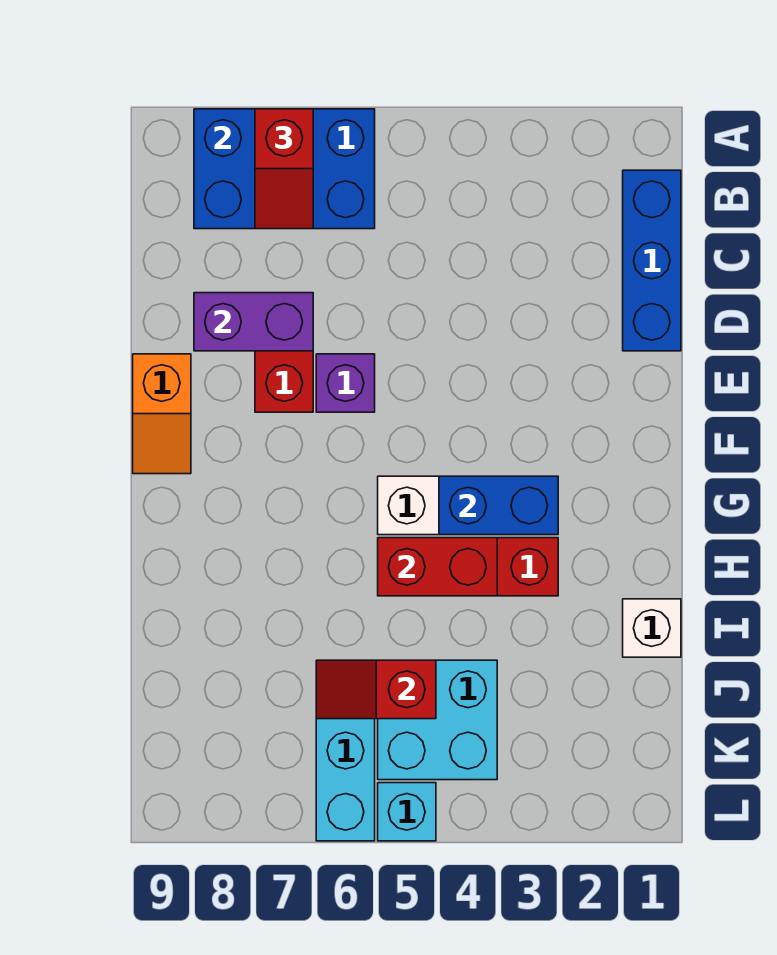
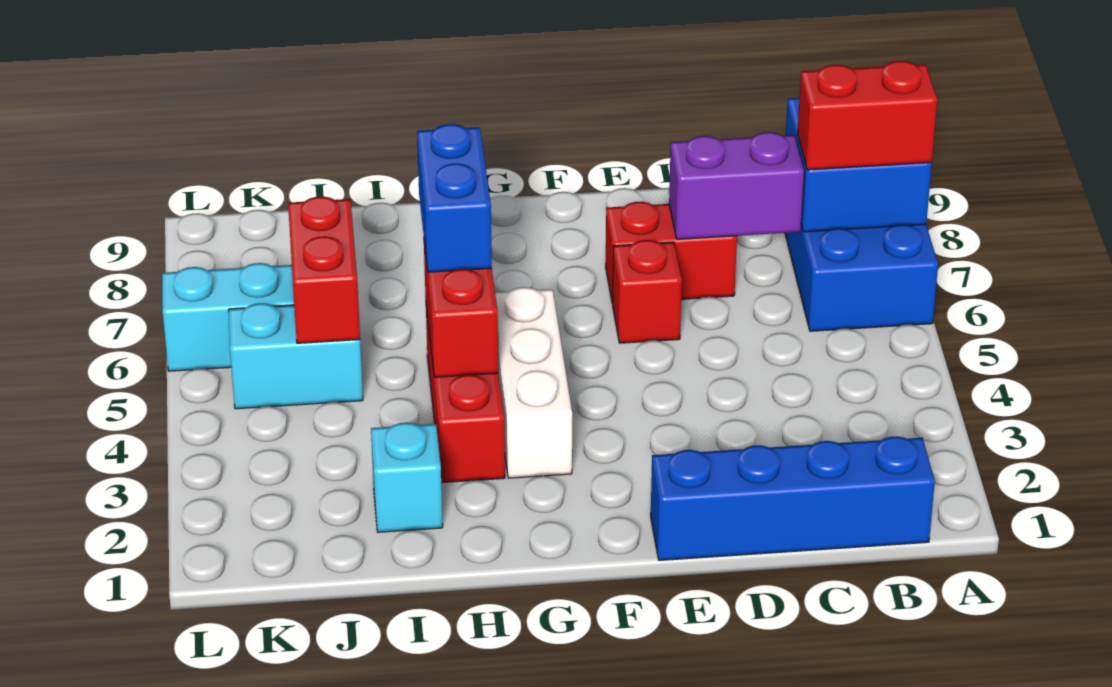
red 1x2 slope [255,109,313,229] -> red 1x2 brick [798,61,937,170]
blue 1x3 brick [623,170,681,351] -> blue 1x4 brick [651,436,935,560]
purple 1x2 brick [194,293,313,351] -> purple 1x2 brick turned to [669,132,804,239]
purple 1x1 brick [316,354,375,412] -> red 1x1 brick [612,240,682,343]
orange 1x2 slope [133,354,191,474] -> none
blue 1x2 brick [439,476,558,535] -> blue 1x2 brick moved to [417,124,492,272]
white 1x1 brick [623,599,681,657] -> none
cyan 2x2 brick [378,660,497,780] -> cyan 1x2 brick [229,303,363,409]
red 1x2 slope [316,660,436,719] -> red 1x2 brick [288,196,360,343]
cyan 1x1 brick [378,783,436,841] -> cyan 1x1 brick moved to [371,423,443,532]

